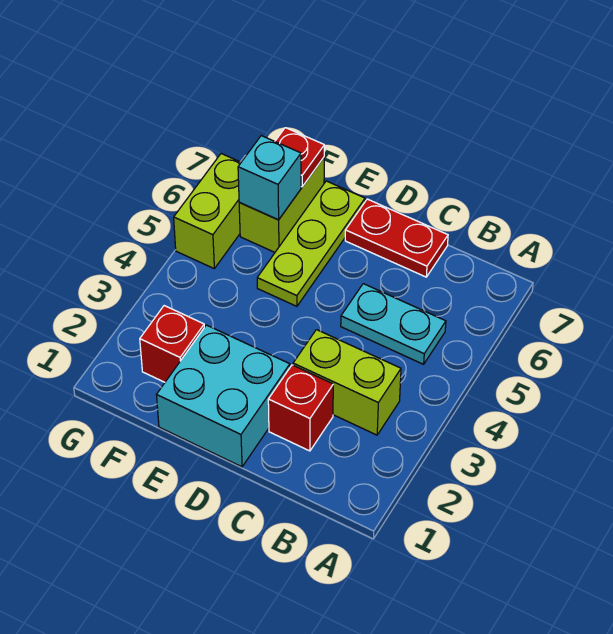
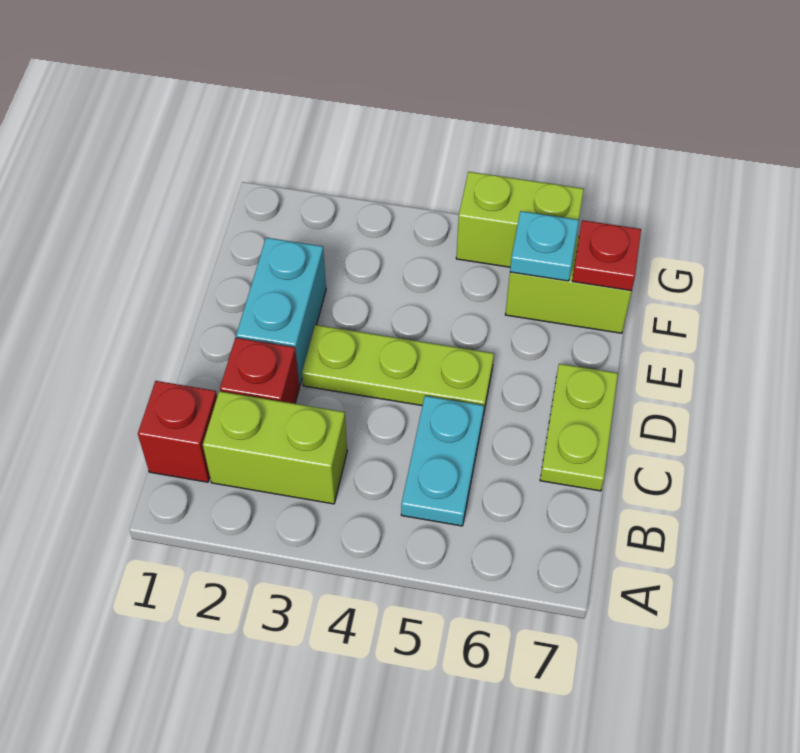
lime 1x2 brick [293,330,401,435] -> lime 1x2 brick turned to [203,391,347,504]
red 1x2 plate [345,199,448,277] -> lime 1x2 plate [540,364,618,491]
cyan 2x2 brick [157,325,290,467] -> cyan 1x2 brick [236,238,326,385]
lime 1x3 plate [257,181,365,306] -> lime 1x3 plate moved to [302,325,494,415]
red 1x1 brick [140,306,204,382] -> red 1x1 brick moved to [138,381,217,482]
cyan 1x1 brick [238,136,301,220] -> cyan 1x1 plate [510,211,579,281]

